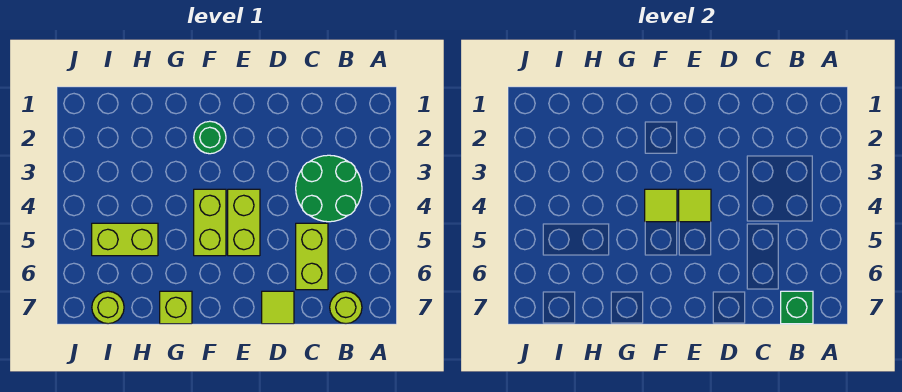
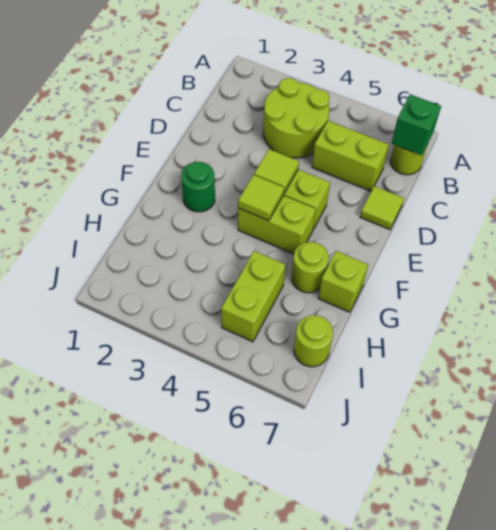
green 2x2 round brick [296,155,362,222] -> lime 2x2 round brick [263,78,330,158]
none -> lime 1x1 round brick [292,242,329,293]

